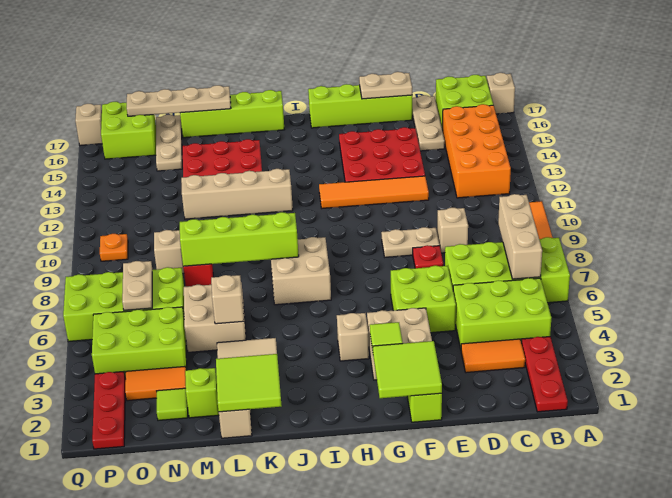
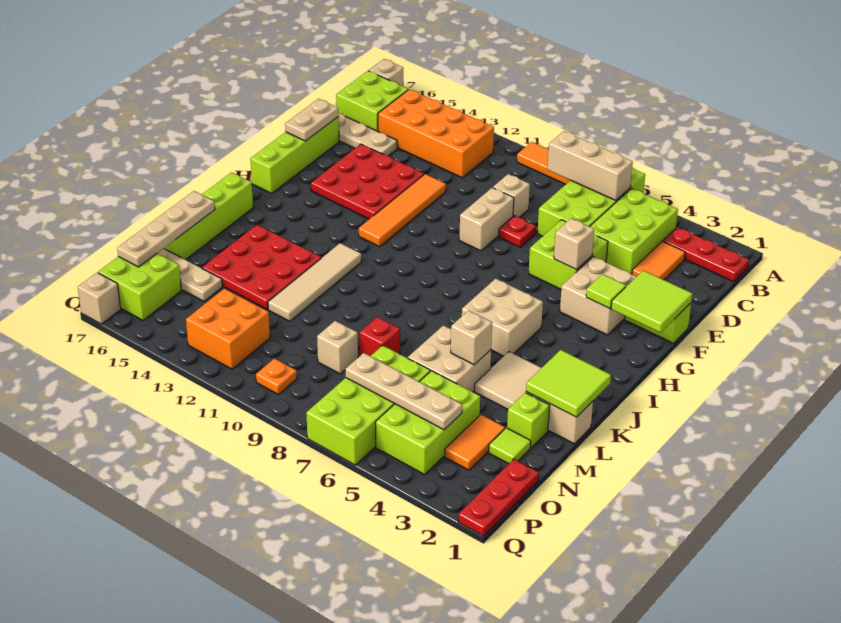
tan 1x2 plate [381,227,440,257] -> tan 1x2 brick [459,188,514,251]
tan 1x1 brick [337,313,369,361] -> tan 1x1 brick moved to [554,218,594,270]
tan 2x2 brick [271,237,331,305] -> tan 2x2 brick moved to [462,279,543,356]
lime 1x4 brick [180,212,299,266] -> none
tan 1x4 brick [181,169,293,219] -> tan 1x4 tile [268,243,361,321]
tan 1x2 plate [122,261,152,310] -> tan 1x4 plate [345,353,462,430]
none -> orange 2x2 brick [186,289,270,369]
red 1x3 plate [92,372,126,449] -> red 1x3 plate turned to [458,459,539,536]

